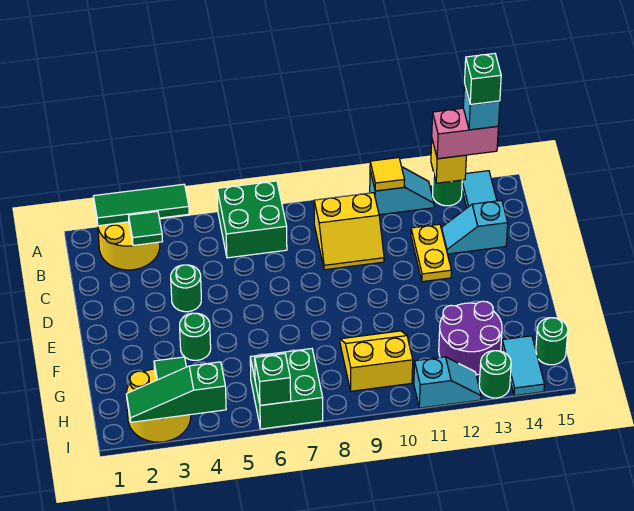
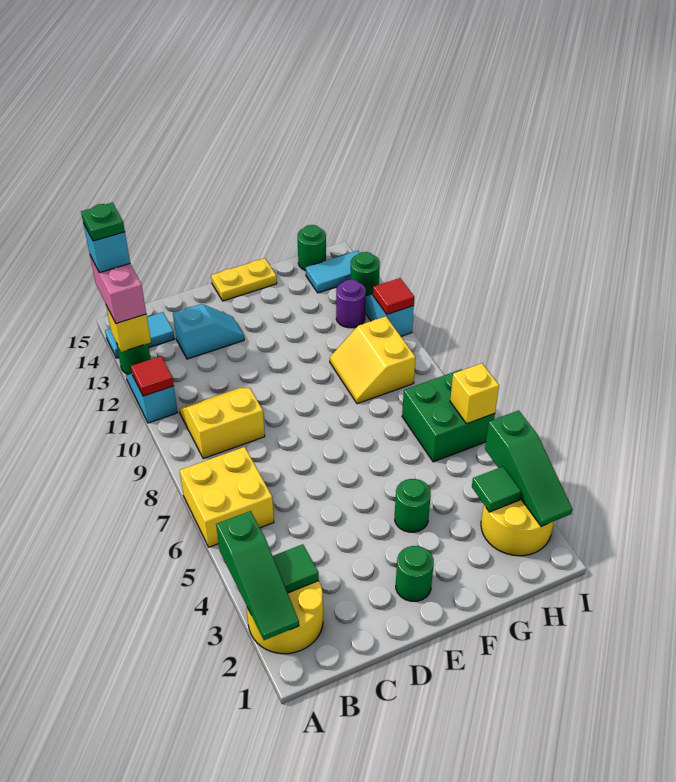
green 1x3 tile [93,184,189,226] -> green 1x3 slope [216,511,299,640]
green 2x2 brick [217,181,287,258] -> yellow 2x2 brick [180,447,274,547]
yellow 1x1 tile [370,158,405,191] -> red 1x1 tile [131,356,174,396]
green 1x1 brick [465,53,501,104] -> green 1x1 plate [81,203,125,241]
yellow 2x2 slope [314,193,384,270] -> yellow 2x2 slope turned to [179,388,265,459]
yellow 1x2 plate [411,224,451,282] -> yellow 1x2 plate moved to [211,258,277,301]
cyan 1x2 slope [441,200,508,254] -> cyan 1x2 slope turned to [173,304,244,359]
green 1x1 round brick [171,265,201,312] -> green 1x1 round brick moved to [396,546,434,601]
purple 2x2 round brick [439,301,502,375] -> purple 1x1 round brick [336,279,366,328]
green 1x1 brick [255,354,291,405] -> yellow 1x1 brick [450,363,499,424]
none -> red 1x1 tile [373,278,414,314]

